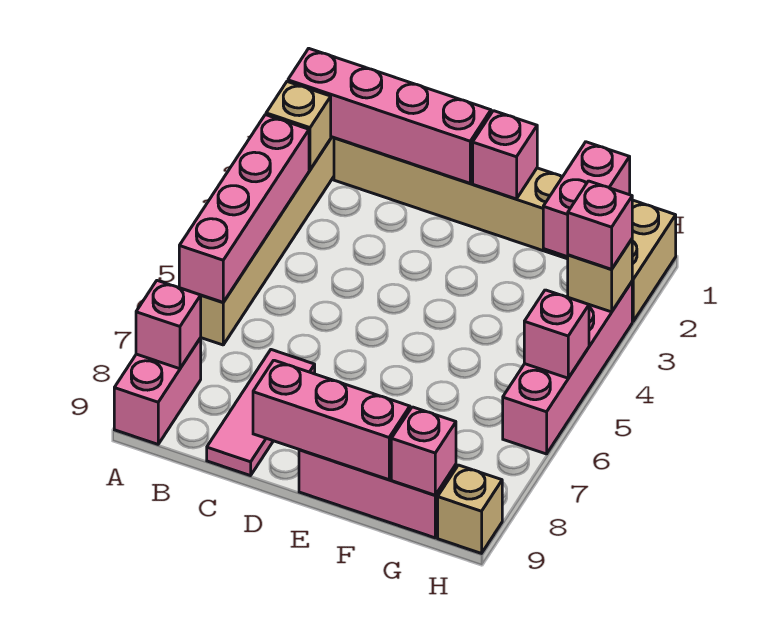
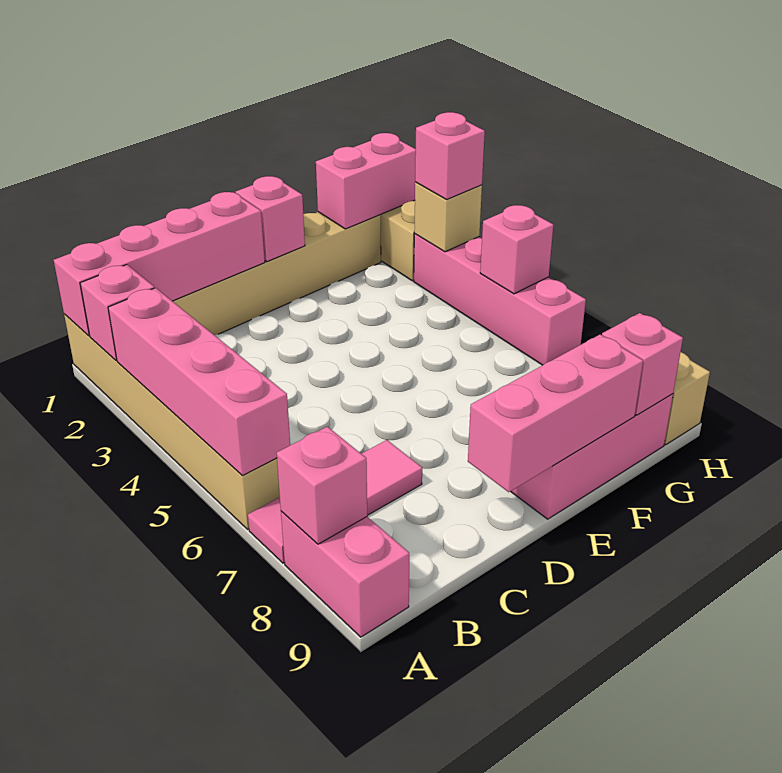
tan 1x1 brick [266,82,331,170] -> pink 1x1 brick [80,265,154,361]
pink 1x3 tile [207,350,315,476] -> pink 1x3 tile turned to [248,440,422,563]
pink 1x2 brick [543,142,630,257] -> pink 1x2 brick turned to [316,133,416,229]

